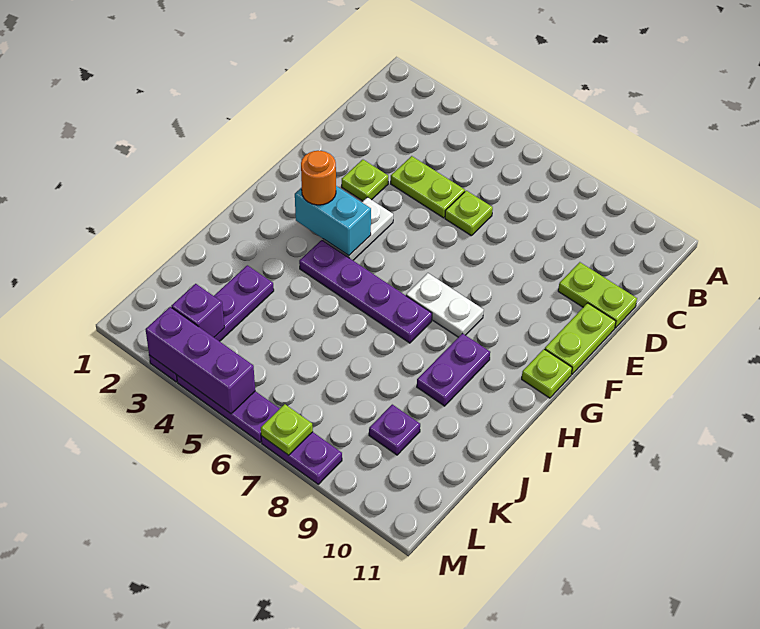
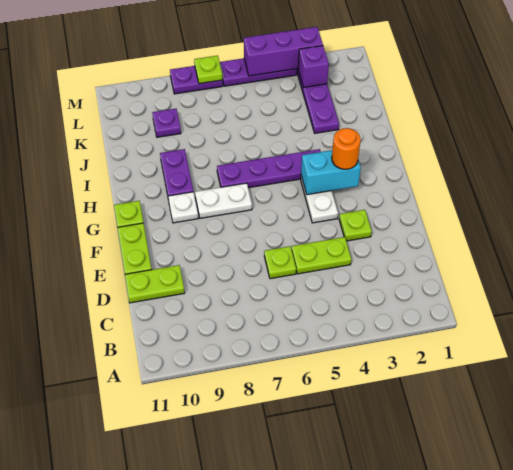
none -> white 1x1 plate [168,192,198,223]

